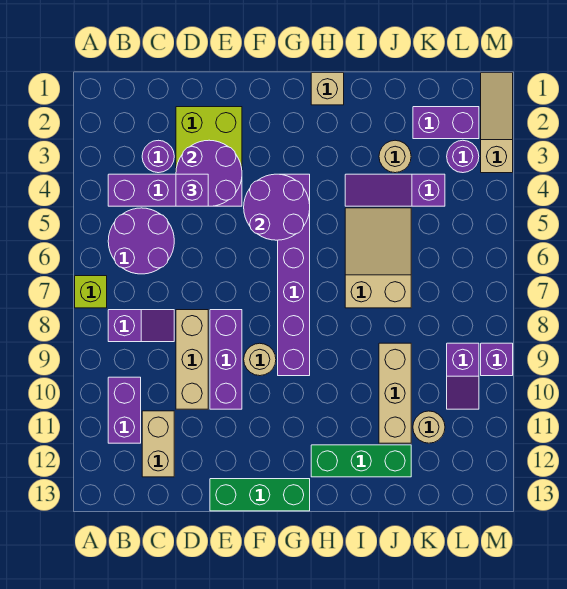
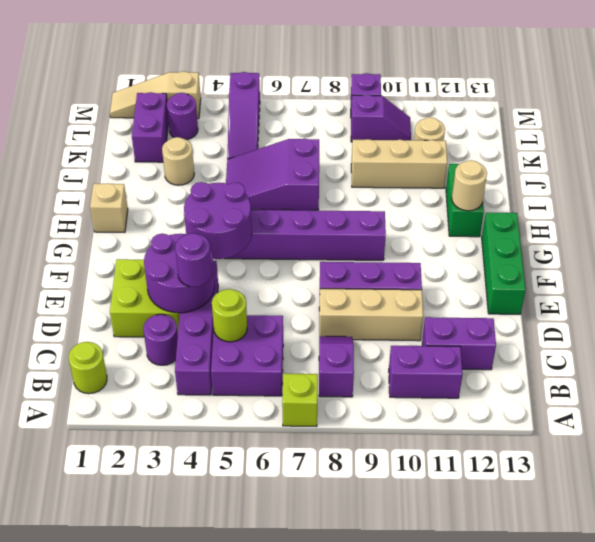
none -> lime 1x1 round brick [69,342,107,394]
purple 2x2 round brick [108,208,174,274] -> purple 2x2 brick [211,315,283,396]
none -> lime 1x1 round brick [212,289,247,342]
tan 1x2 brick [142,411,174,477] -> purple 1x2 brick [422,317,496,370]
purple 1x1 brick [176,174,208,206] -> purple 1x1 round brick [175,233,212,287]
tan 1x1 round brick [244,343,276,376] -> tan 1x1 round brick moved to [452,160,487,211]
green 1x3 brick [311,445,411,477] -> green 1x2 brick [446,164,484,237]
purple 1x3 slope [345,174,445,206] -> purple 1x3 slope moved to [227,72,260,159]
tan 2x3 slope [345,208,411,308] -> purple 2x3 slope [226,138,319,210]

